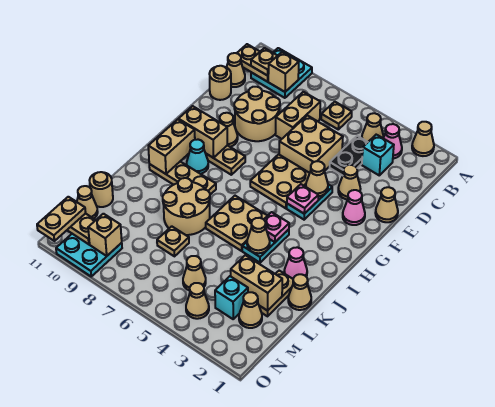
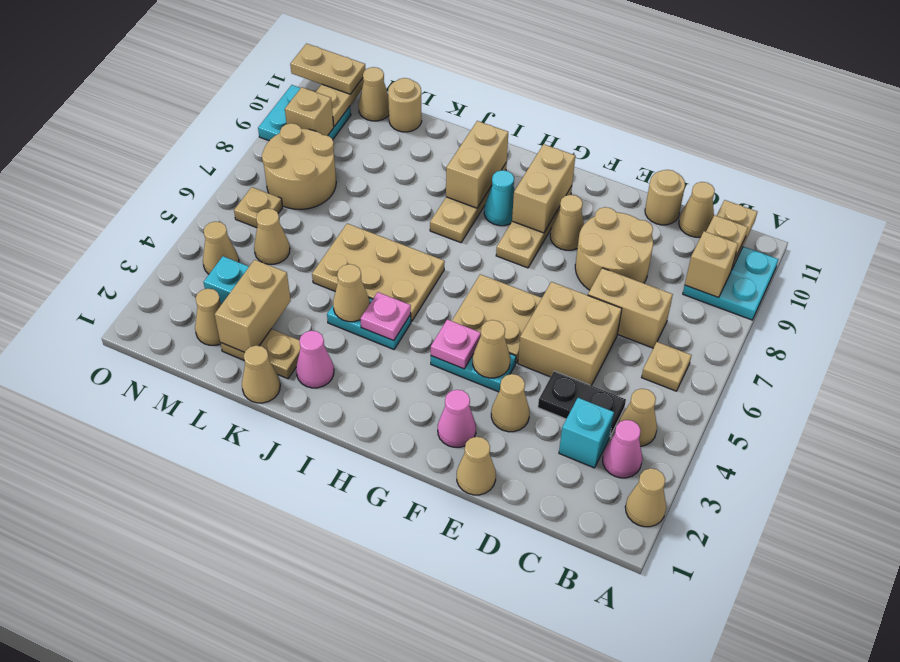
tan 1x2 brick [148,119,195,174] -> tan 1x2 brick turned to [446,121,508,208]
tan 2x2 plate [206,196,267,251] -> tan 2x3 plate [312,224,445,322]
tan 2x2 round brick [163,178,210,235] -> tan 2x2 round brick moved to [262,123,336,209]
tan 1x1 plate [157,226,189,256] -> tan 1x1 plate moved to [234,187,283,228]

